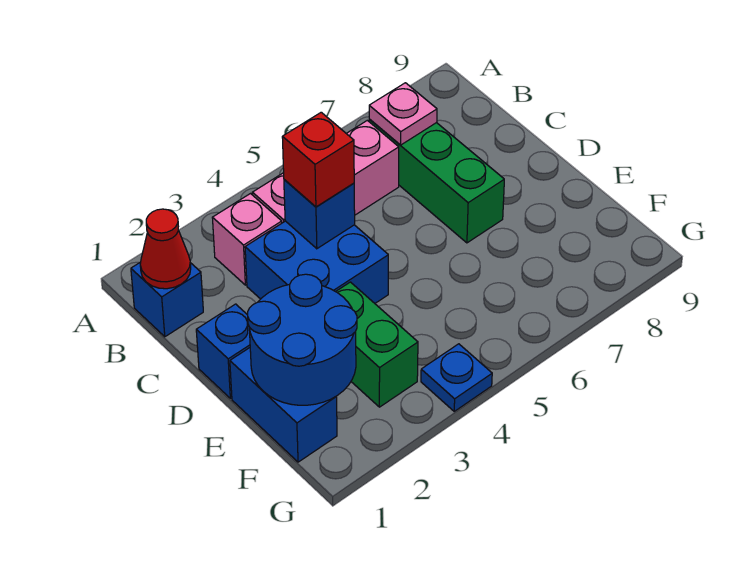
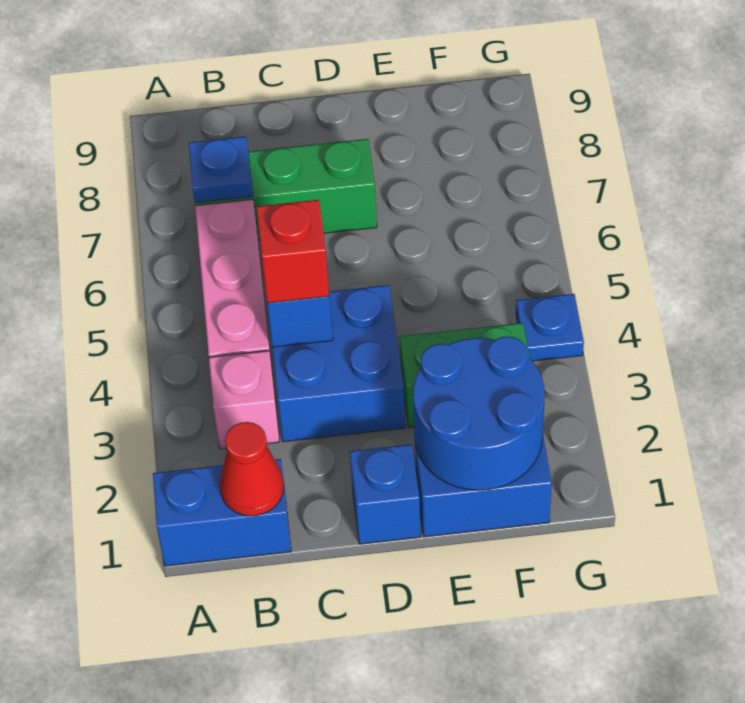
blue 1x1 brick [131,262,203,337] -> blue 1x2 brick [153,459,291,566]
pink 1x1 plate [369,83,437,145] -> blue 1x1 plate [189,136,253,203]

